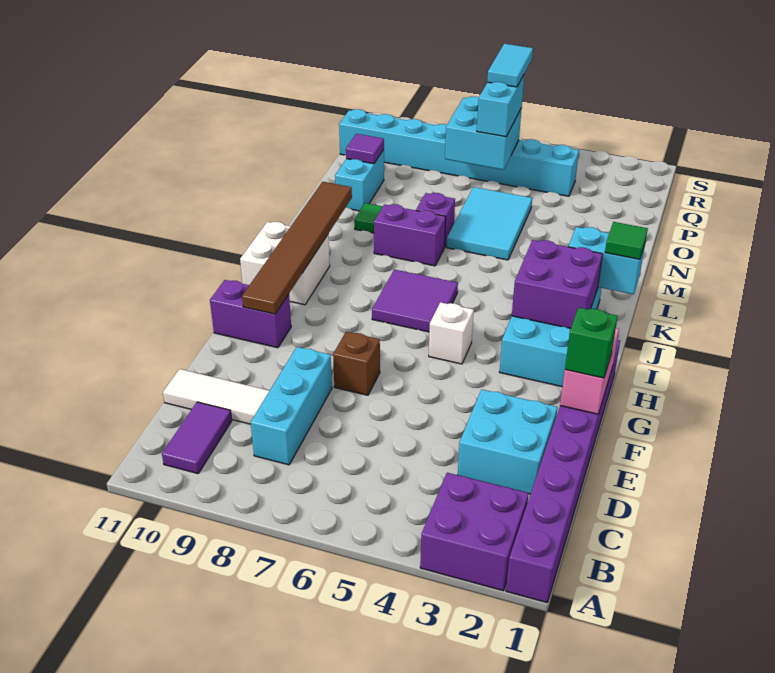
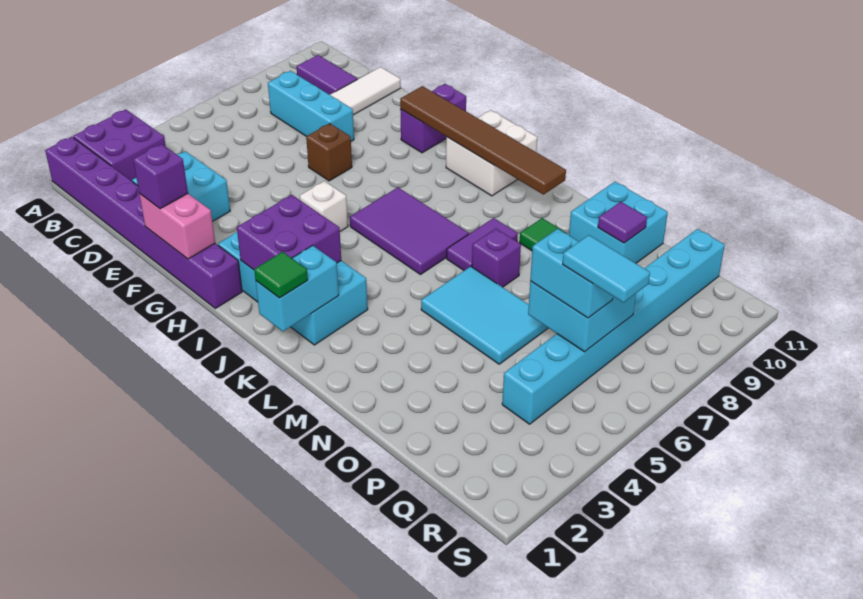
green 1x1 brick [565,308,618,378] -> purple 1x1 brick [133,144,188,209]
purple 2x2 tile [372,269,458,332] -> purple 2x3 tile [350,187,469,275]
purple 1x2 brick [374,204,446,266] -> purple 1x2 tile [447,218,518,271]
cyan 1x2 brick [335,150,384,211] -> cyan 2x2 brick [569,182,668,263]

